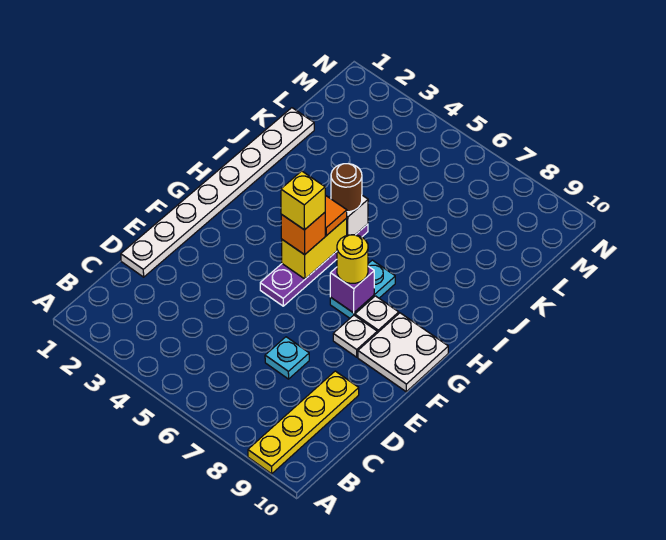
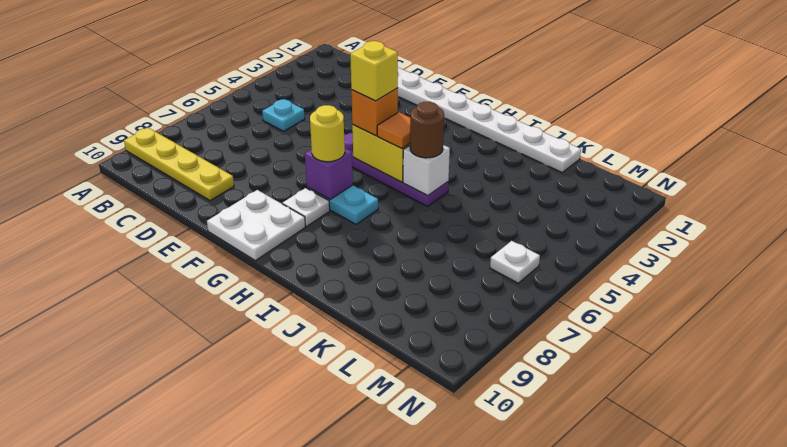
cyan 1x1 plate [265,337,309,379] -> cyan 1x1 plate moved to [262,99,305,131]
white 1x1 plate [333,315,377,357] -> white 1x1 plate moved to [490,241,540,283]

